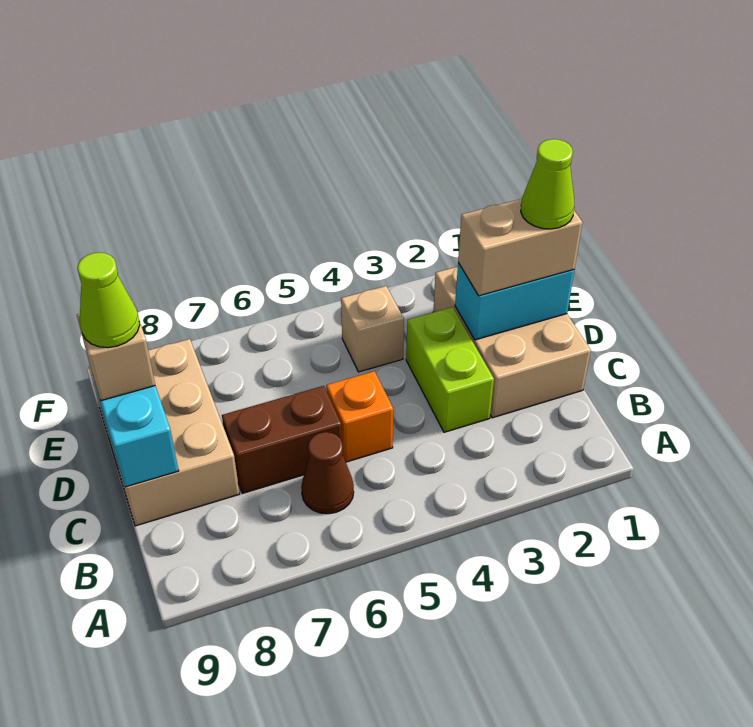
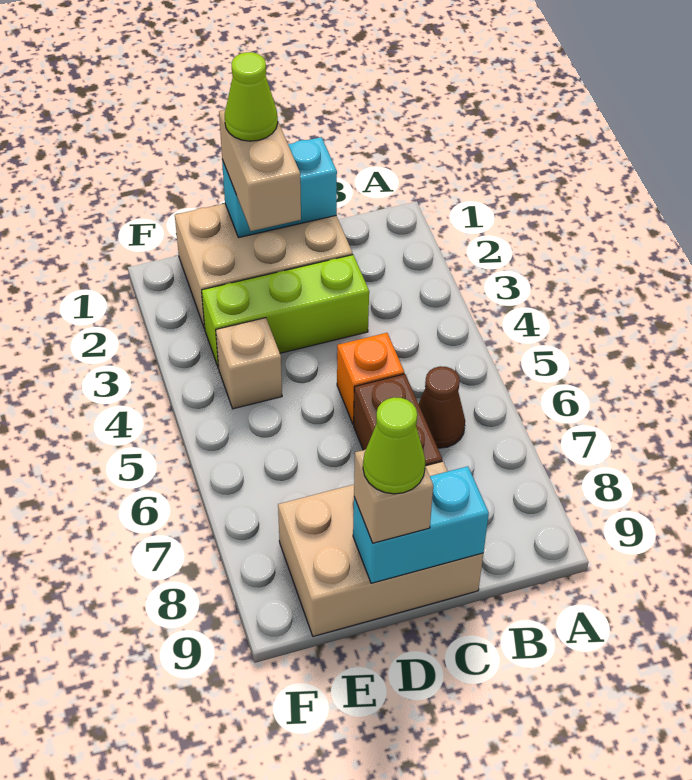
lime 1x2 brick [406,307,494,432] -> lime 1x3 brick [202,255,369,368]
cyan 1x2 brick [455,263,574,340] -> cyan 1x2 brick turned to [222,137,337,238]

